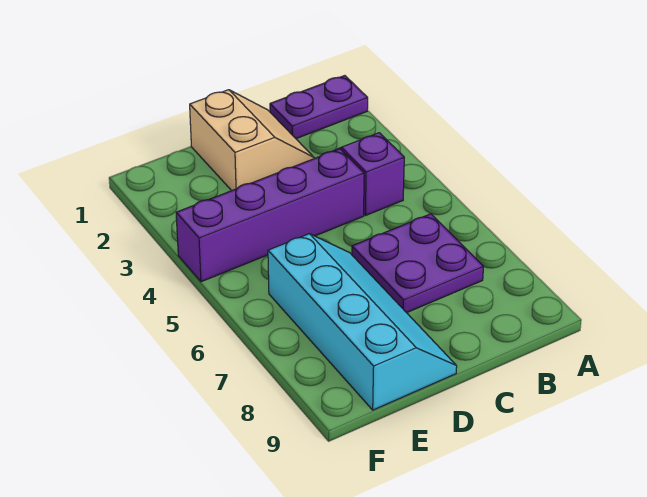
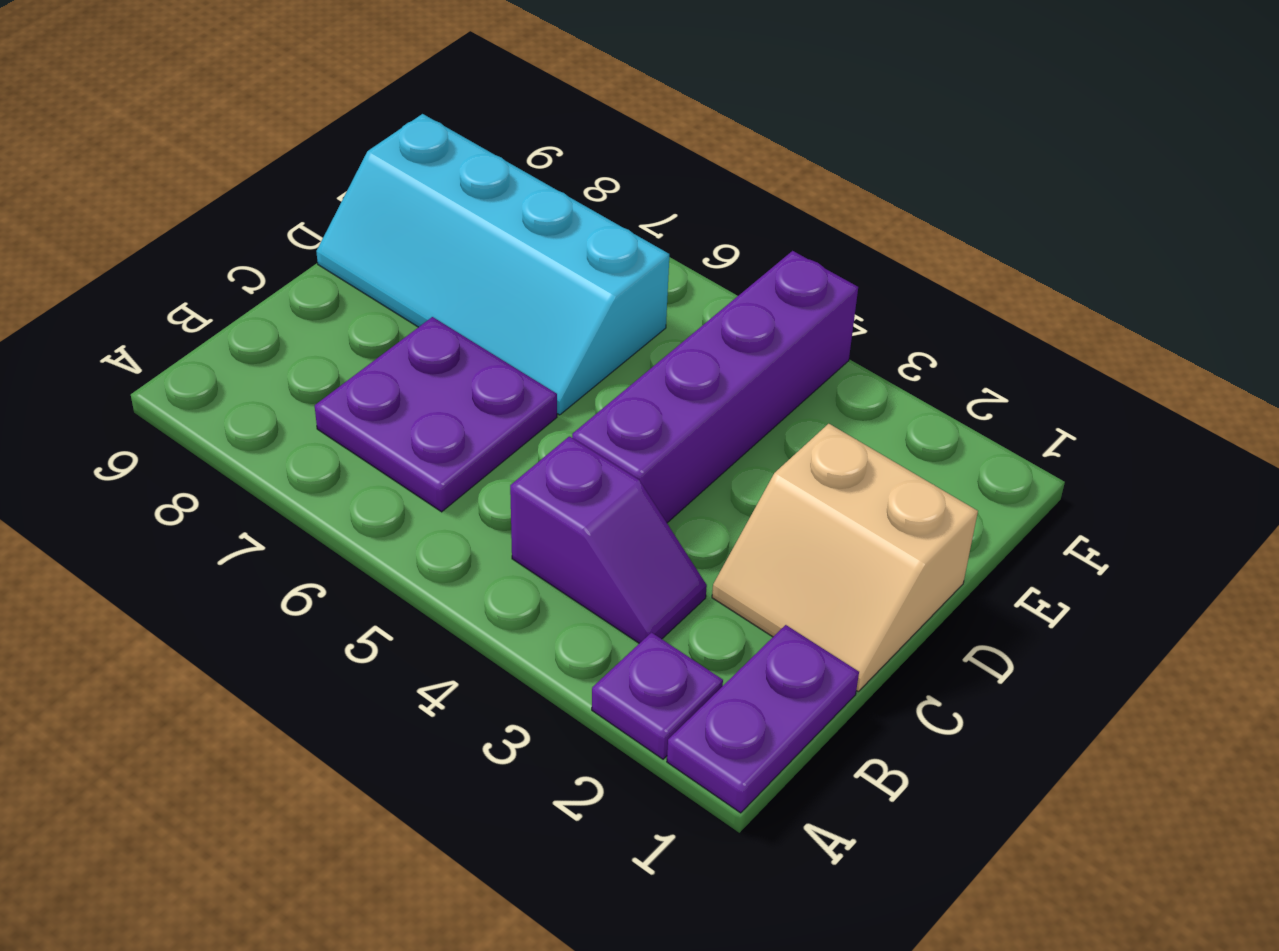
none -> purple 1x1 plate [592,633,723,759]

